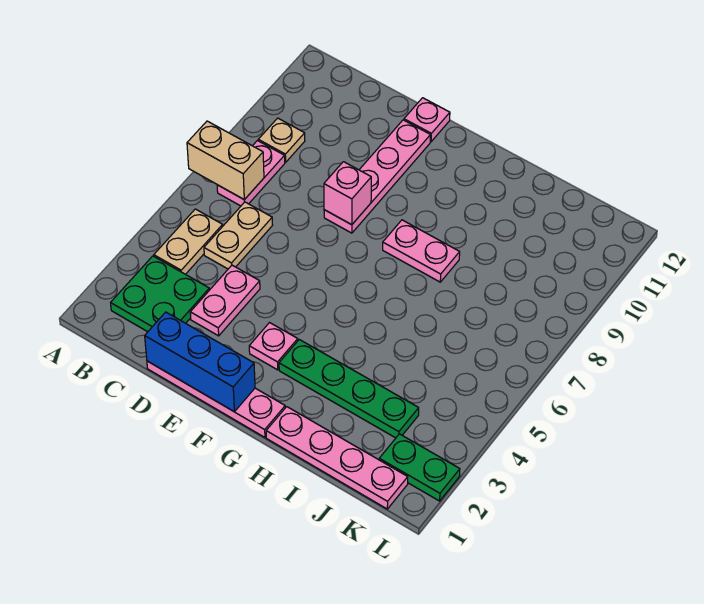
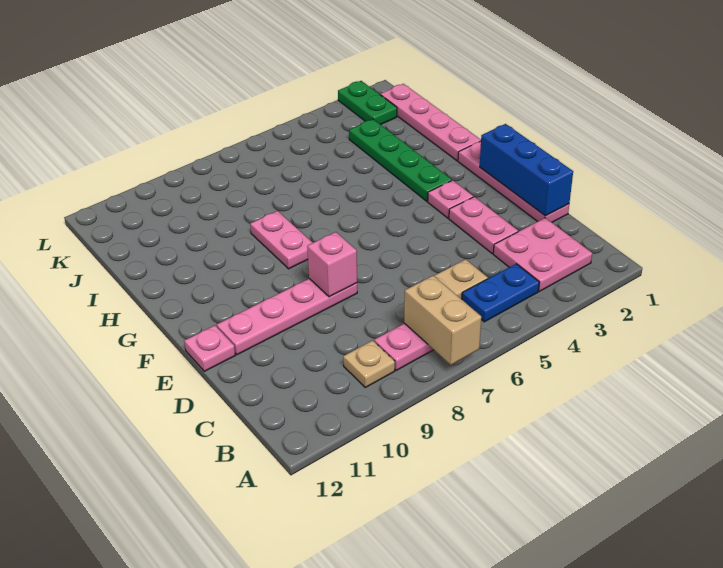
green 2x2 plate [111,256,209,332] -> pink 2x2 plate [493,218,592,291]
tan 1x2 plate [154,209,223,274] -> blue 1x2 plate [462,264,539,322]
pink 1x2 plate [190,265,260,336] -> pink 1x2 plate turned to [449,197,518,253]

